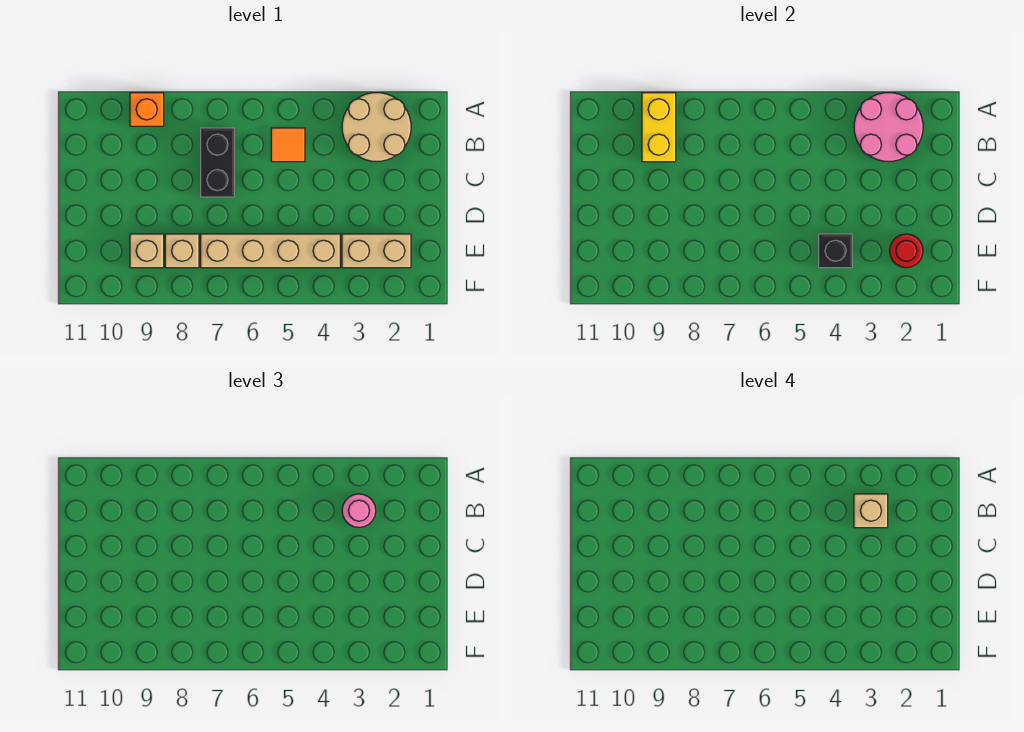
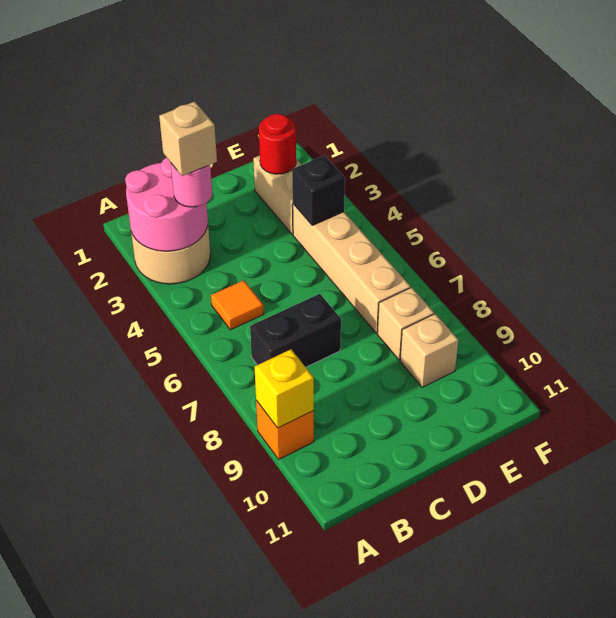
yellow 1x2 brick [642,93,676,162] -> yellow 1x1 brick [254,349,314,428]

